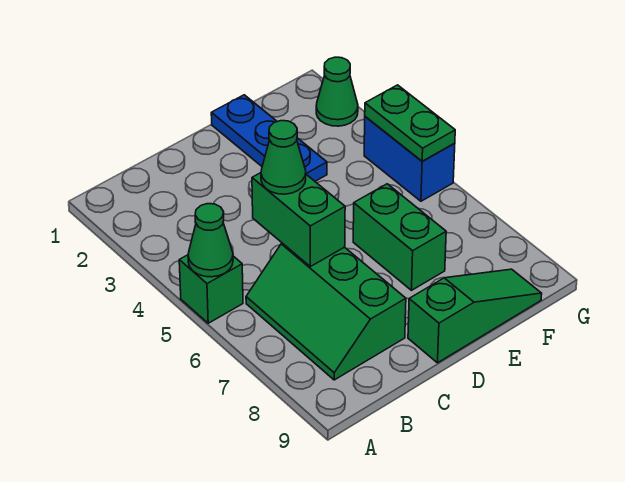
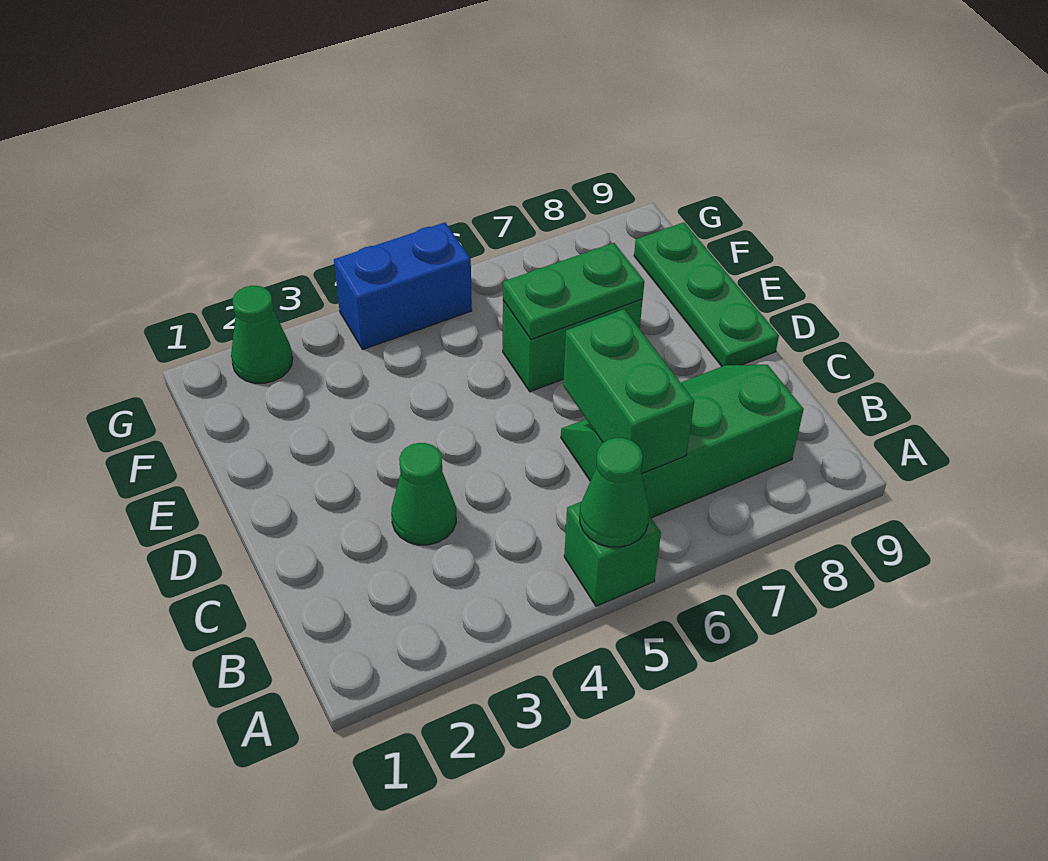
green 2x3 slope [246,243,406,380] -> green 2x3 slope turned to [561,365,804,518]
green 1x2 brick [252,173,345,267] -> green 1x2 brick turned to [563,309,694,474]
green 1x1 cone [261,121,306,194] -> green 1x1 cone moved to [391,443,456,545]
green 1x3 slope [408,269,542,363] -> green 1x3 plate [634,222,779,366]
blue 1x3 plate [211,95,327,181] -> none
green 1x2 plate [365,85,455,161] -> green 1x2 plate moved to [503,243,644,339]

